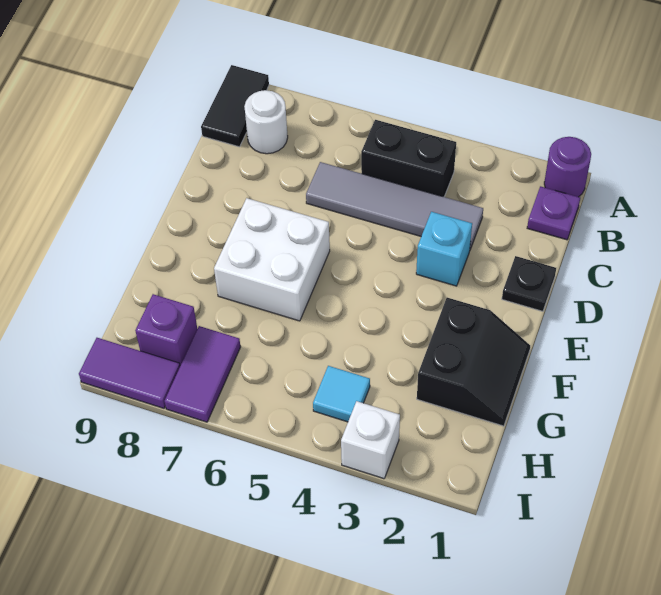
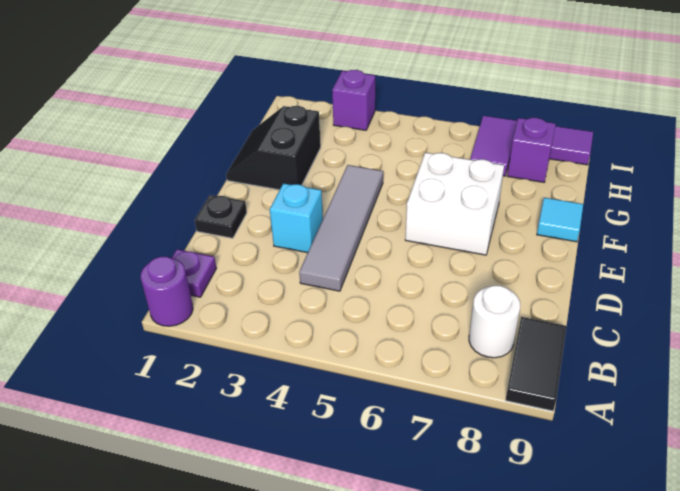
black 1x2 brick [361,120,456,197] -> none
grey 1x4 tile [306,162,483,249] -> grey 1x4 tile turned to [299,165,383,291]
cyan 1x1 tile [313,366,370,422] -> cyan 1x1 tile moved to [537,198,583,242]
white 1x1 brick [341,401,400,479] -> purple 1x1 brick [332,70,375,130]

